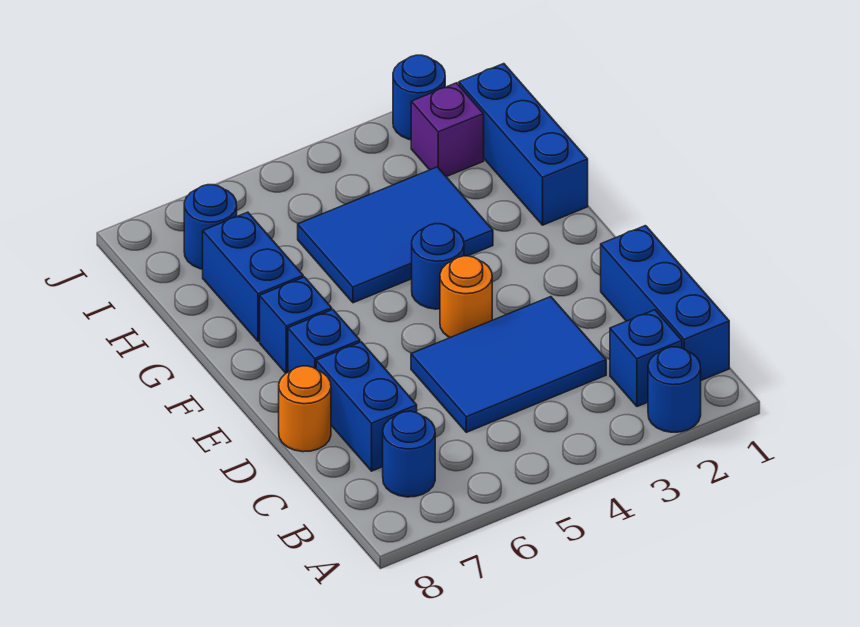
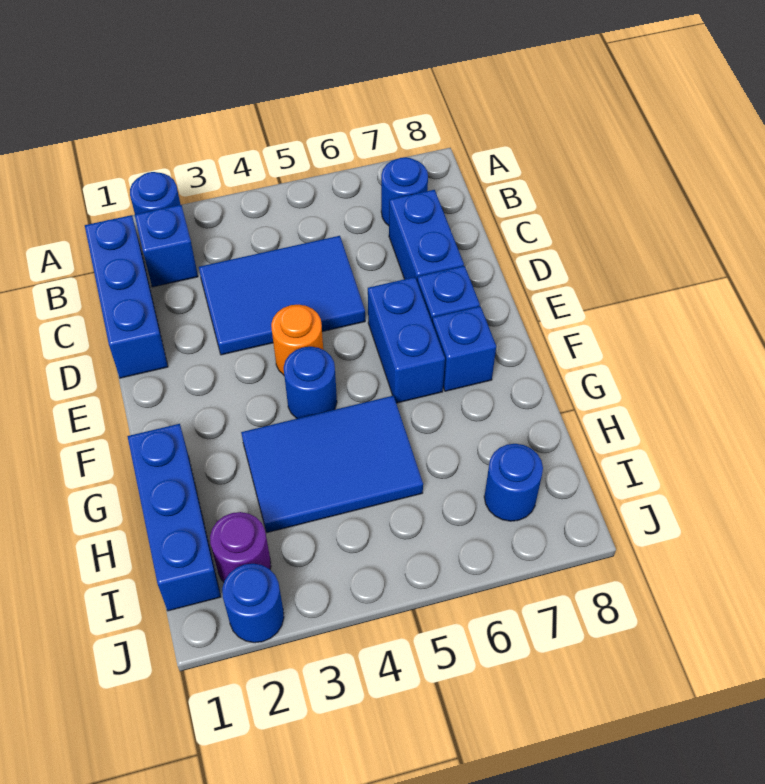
orange 1x1 round brick [279,366,331,452] -> none
blue 1x2 brick [203,212,303,342] -> blue 1x2 brick moved to [368,277,445,403]
purple 1x1 brick [411,83,484,177] -> purple 1x1 round brick [210,512,271,582]

